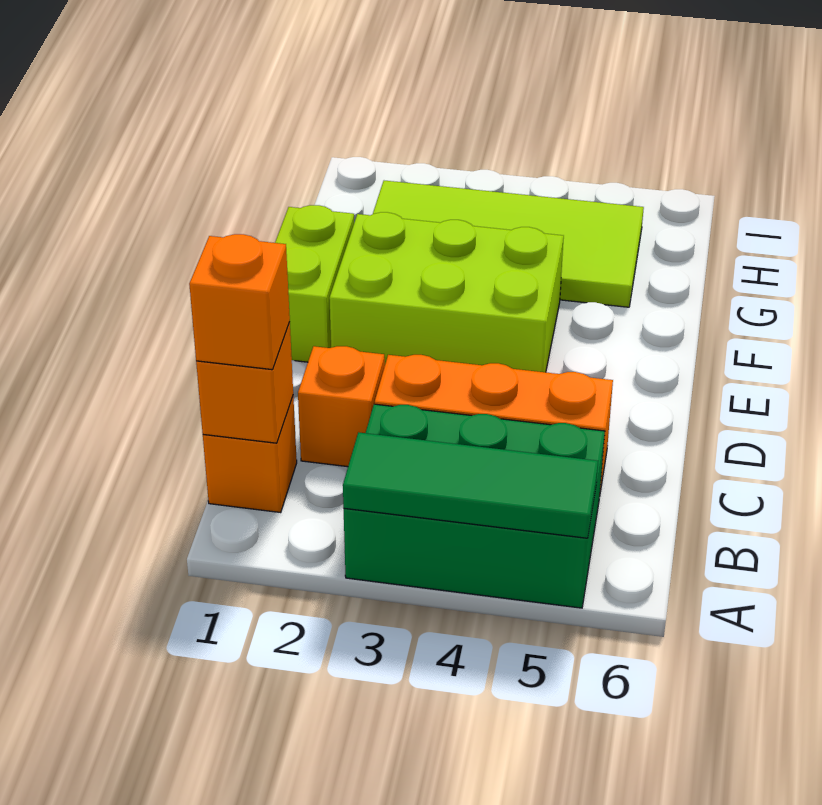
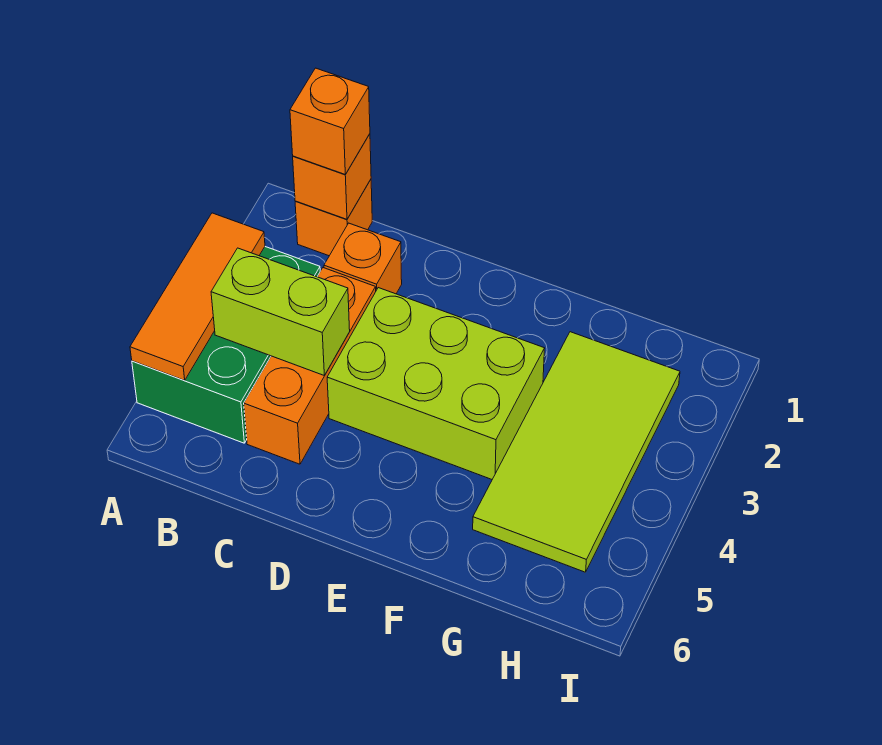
green 1x3 tile [343,432,598,538] -> orange 1x3 tile [130,213,265,381]
lime 1x2 brick [275,205,354,362] -> lime 1x2 brick moved to [211,248,350,375]
lime 2x3 brick [329,212,564,372] -> lime 2x3 brick turned to [327,288,545,479]

